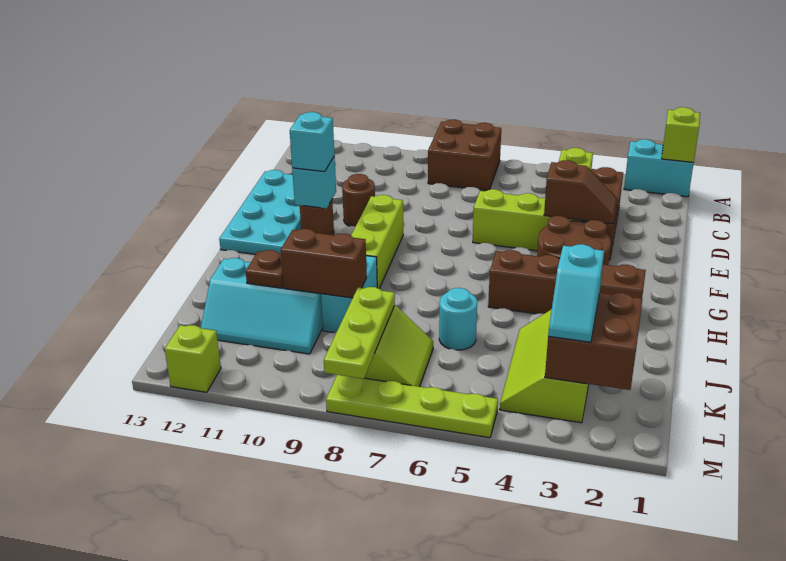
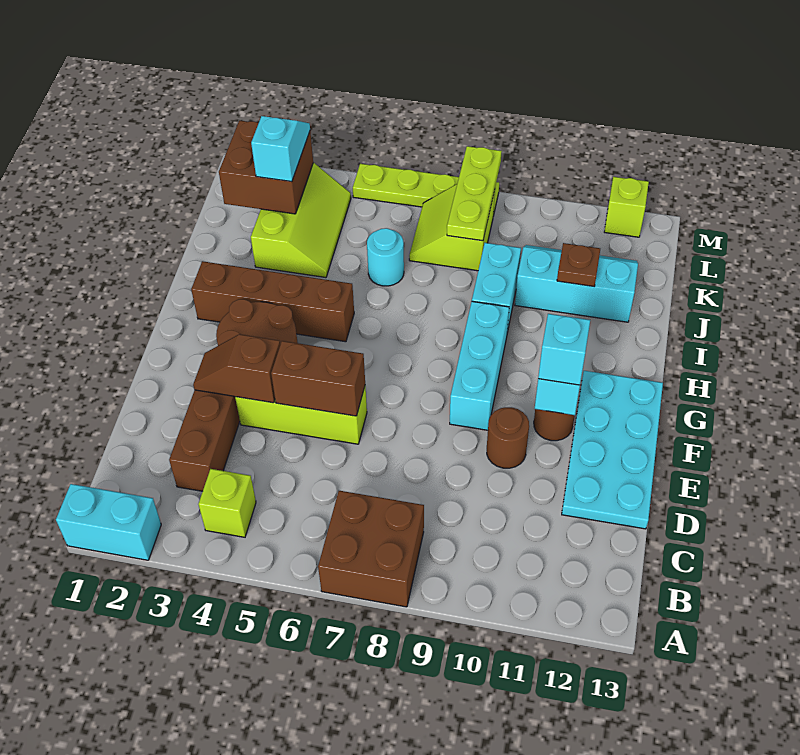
lime 1x1 brick [662,107,700,162] -> none
lime 1x3 brick [351,195,403,289] -> cyan 1x3 brick [450,301,509,430]
brown 1x2 brick [281,229,367,298] -> brown 1x2 brick moved to [271,341,365,416]

